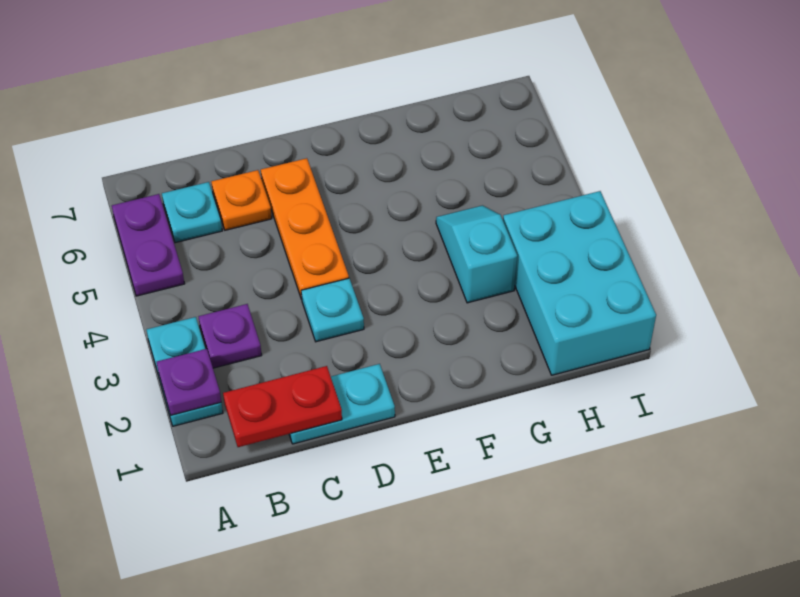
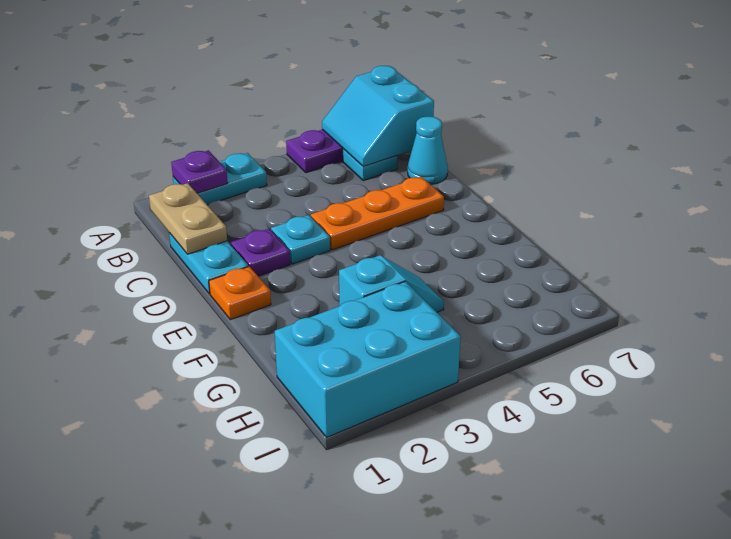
none -> cyan 2x2 slope [322,66,434,166]
red 1x2 plate [223,366,342,447] -> tan 1x2 plate [149,183,227,254]
purple 1x1 plate [198,304,262,368] -> purple 1x1 plate moved to [230,229,290,276]
orange 1x1 plate [212,170,272,230] -> orange 1x1 plate moved to [209,267,271,320]
none -> cyan 1x1 cone [408,116,448,184]

